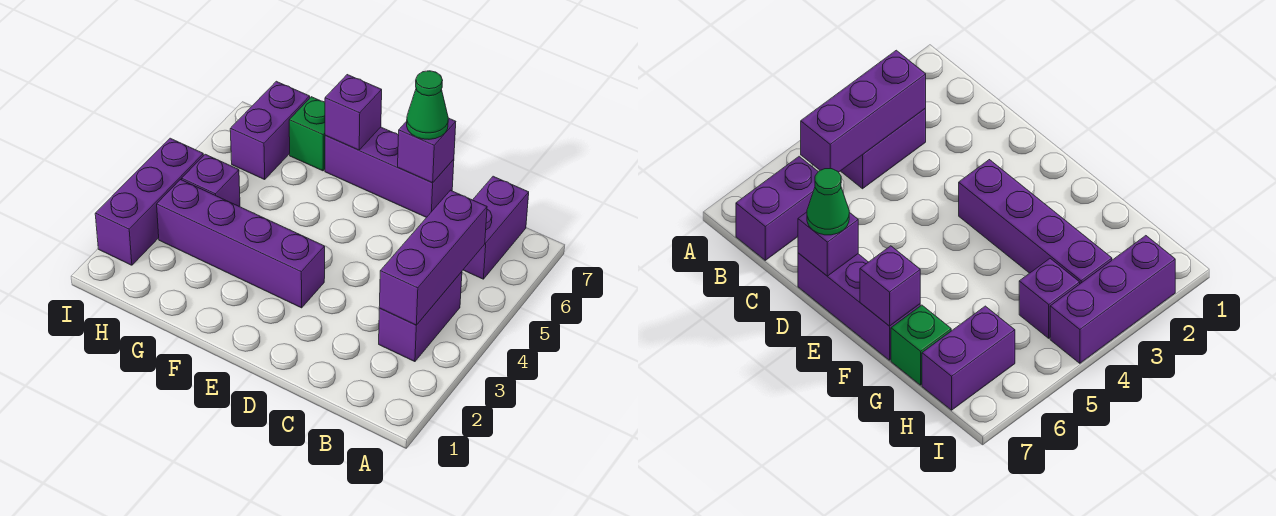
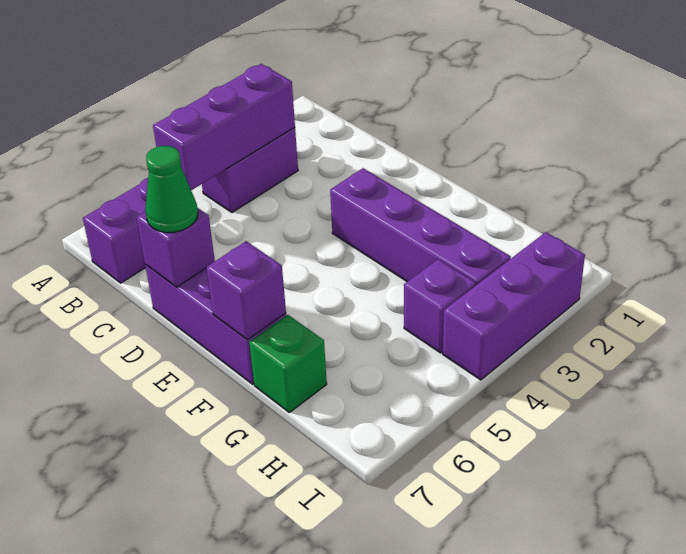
purple 1x2 brick [230,81,310,180] -> none

